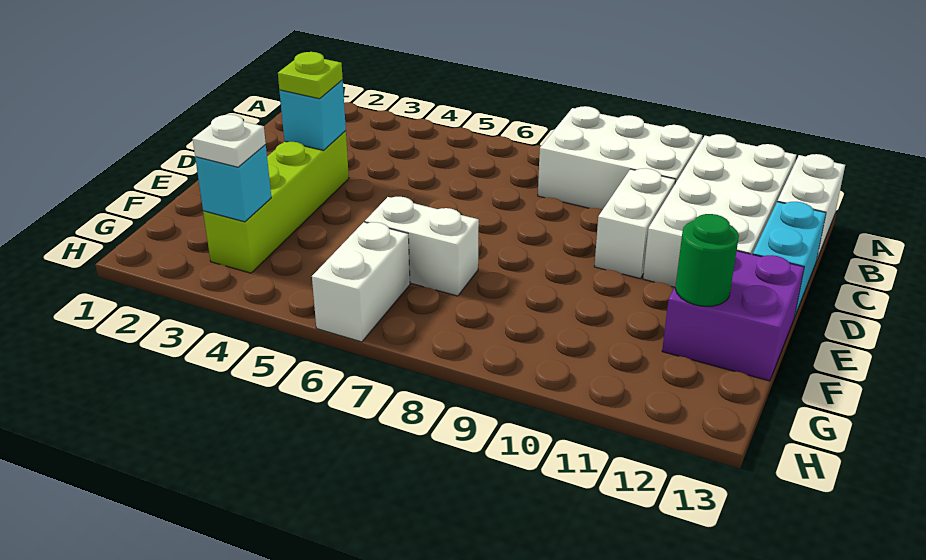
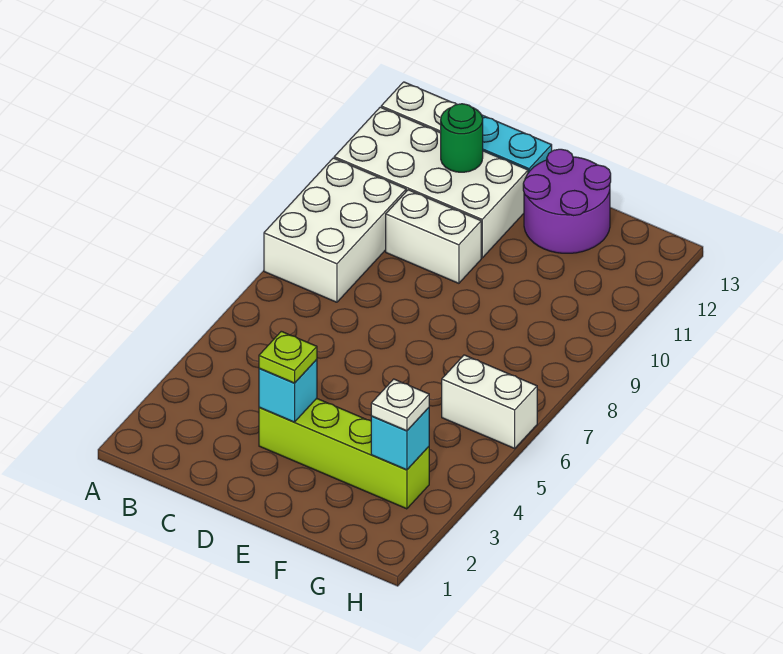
purple 2x2 brick [662,251,804,381] -> purple 2x2 round brick [523,149,611,253]
white 1x2 brick [365,197,479,296] -> none
green 1x1 round brick [675,214,739,306] -> green 1x1 round brick moved to [441,104,483,172]

